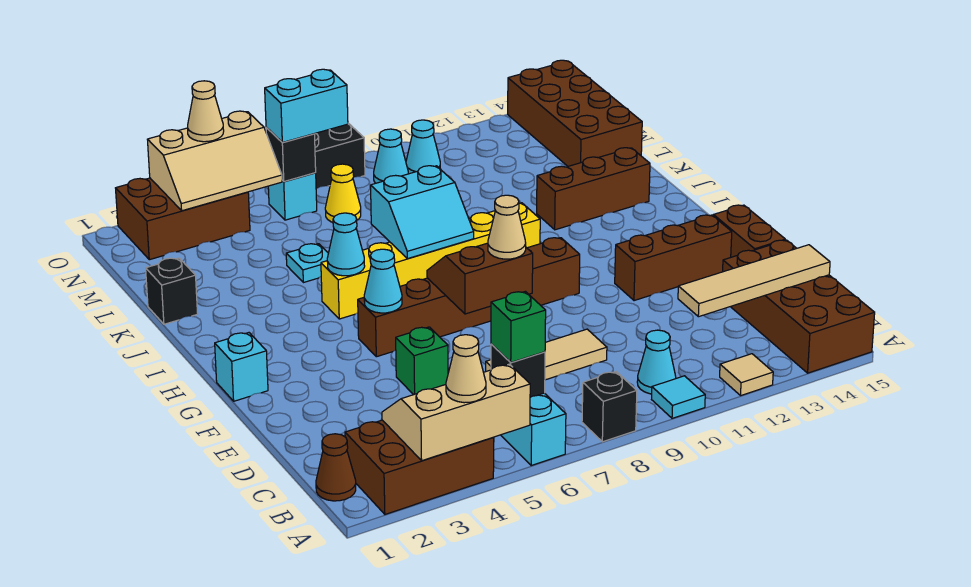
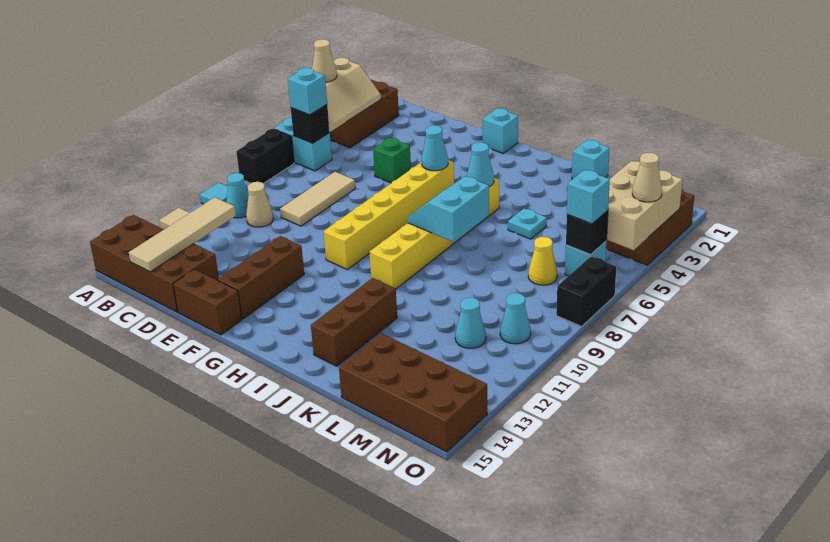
black 1x1 brick [582,372,637,442] -> black 1x2 brick [236,129,294,184]
brown 1x1 cone [316,434,356,501] -> none
green 1x1 brick [491,291,546,362] -> cyan 1x1 brick [288,68,327,115]
brown 2x2 slope [427,243,533,314] -> none
tan 1x1 cone [488,195,526,259] -> tan 1x1 cone moved to [246,182,273,227]
brown 1x6 brick [358,238,580,357] -> yellow 1x6 brick [324,160,454,269]
black 1x1 brick [146,258,198,324] -> cyan 1x1 brick [572,140,610,179]
tan 2x3 slope [147,111,282,211] -> tan 2x3 brick [607,161,682,250]
cyan 1x2 brick [265,69,348,142] -> cyan 1x1 brick [567,170,610,224]
cyan 1x1 cone [374,129,408,183] -> cyan 1x1 cone moved to [455,298,486,348]

